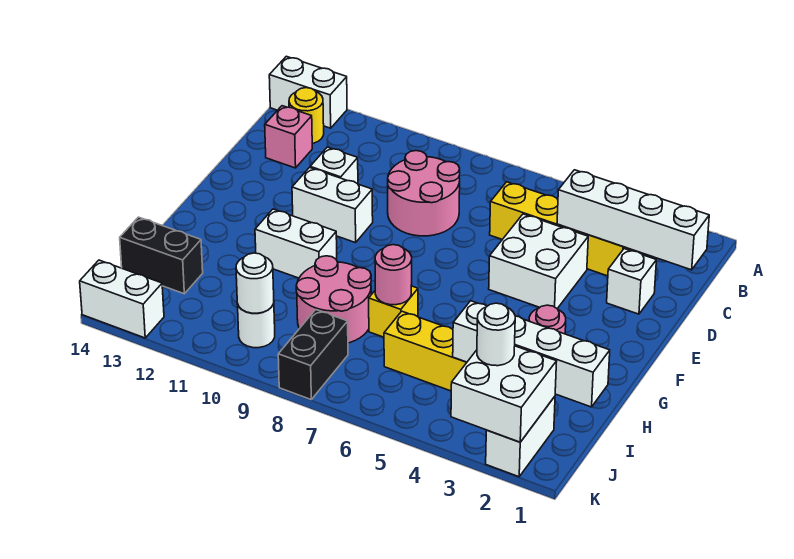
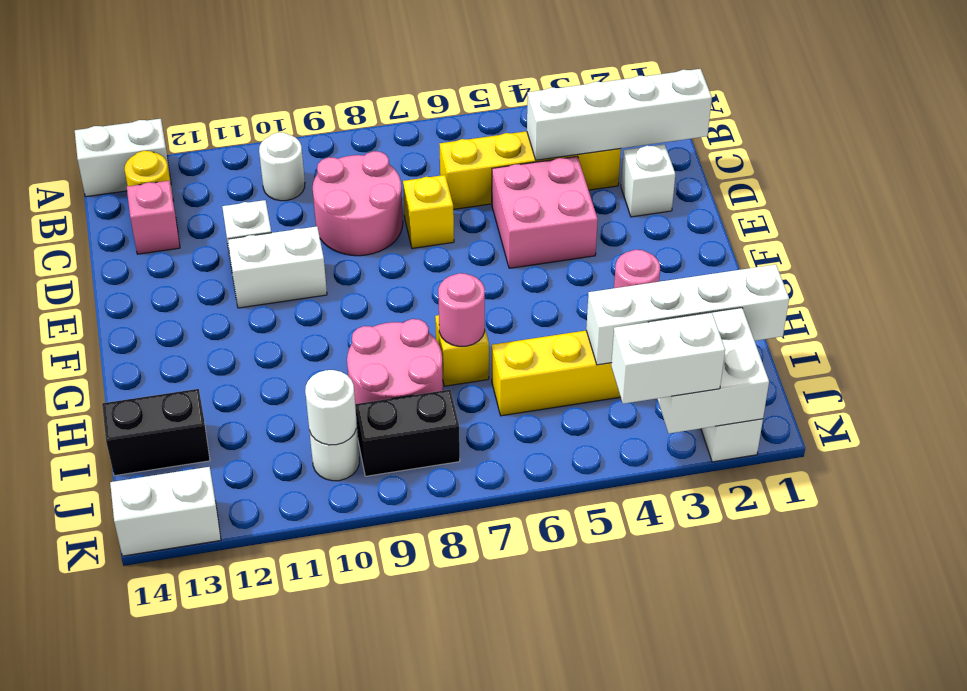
white 2x2 brick [489,214,588,309] -> pink 2x2 brick [492,156,598,268]
none -> yellow 1x1 brick [403,175,454,248]
white 1x2 brick [255,209,337,278] -> white 1x2 brick moved to [611,313,725,404]
white 1x1 round brick [477,303,515,366] -> white 1x1 round brick moved to [259,132,305,201]
black 1x2 brick [278,310,348,399] -> black 1x2 brick turned to [355,390,460,476]

